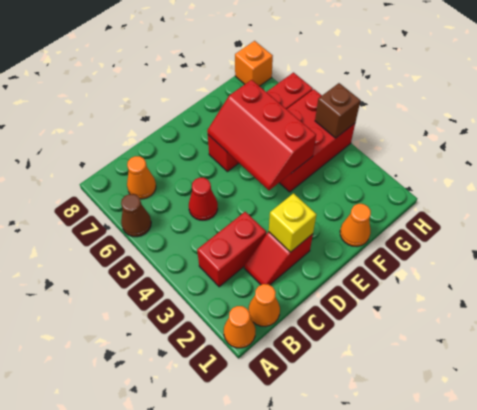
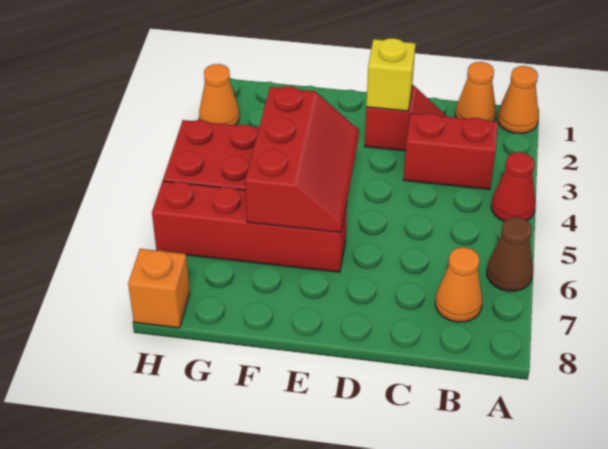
red 1x1 cone [189,178,218,220] -> red 1x1 cone moved to [491,152,536,221]
orange 1x1 cone [340,204,371,247] -> orange 1x1 cone moved to [199,64,239,125]
brown 1x1 brick [315,83,361,138] -> none

